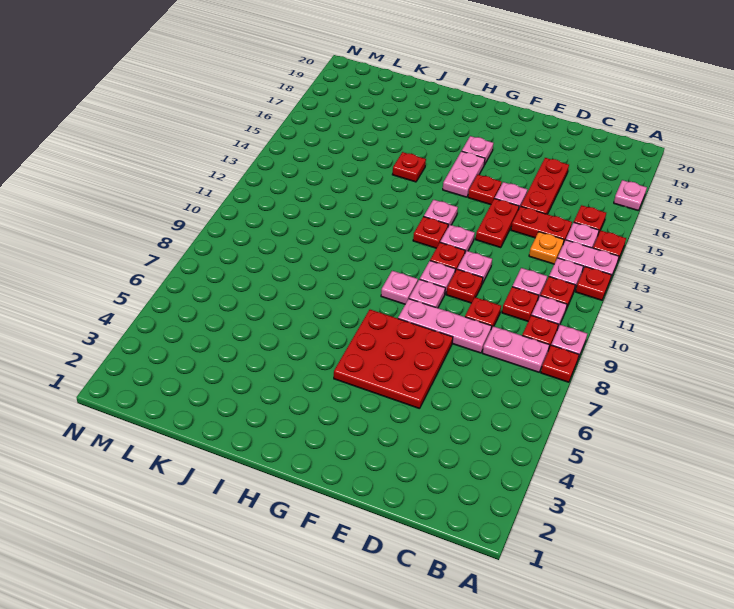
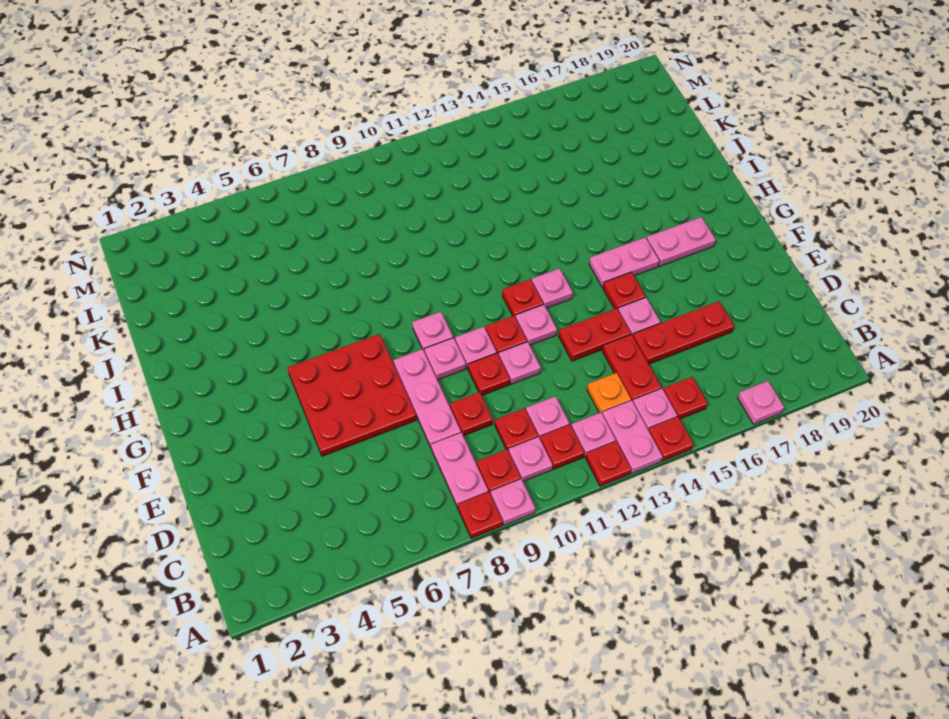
pink 1x1 plate [462,136,493,165] -> pink 1x2 plate [647,217,716,266]
red 1x1 plate [392,152,426,182] -> none

